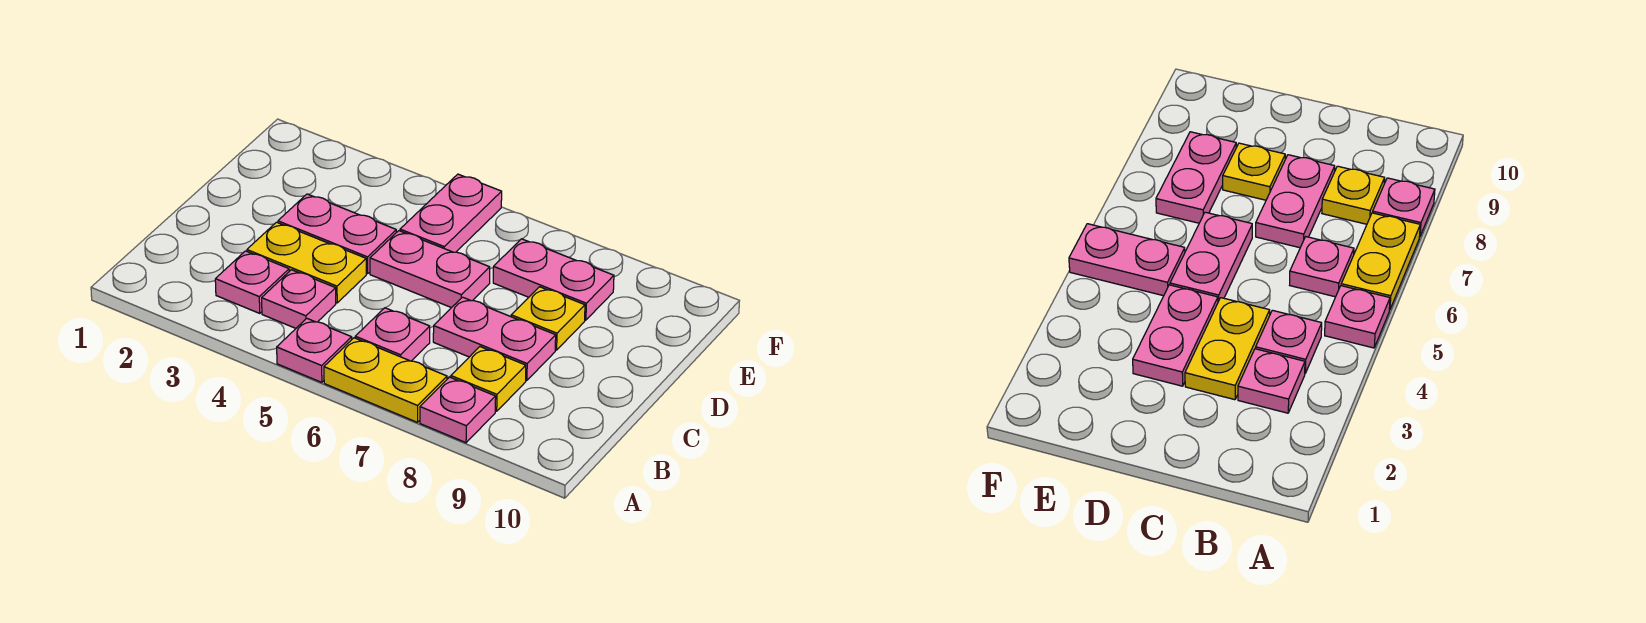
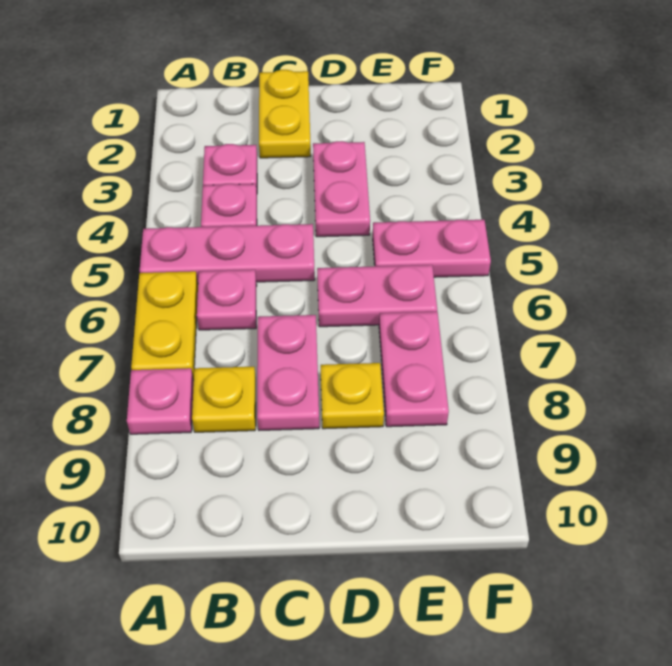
pink 1x1 plate [277,318,352,382] -> pink 1x3 plate [140,224,315,282]
yellow 1x2 plate [247,222,366,303] -> yellow 1x2 plate moved to [259,70,311,158]
pink 1x2 plate [370,231,490,308] -> pink 1x2 plate turned to [317,265,437,327]

